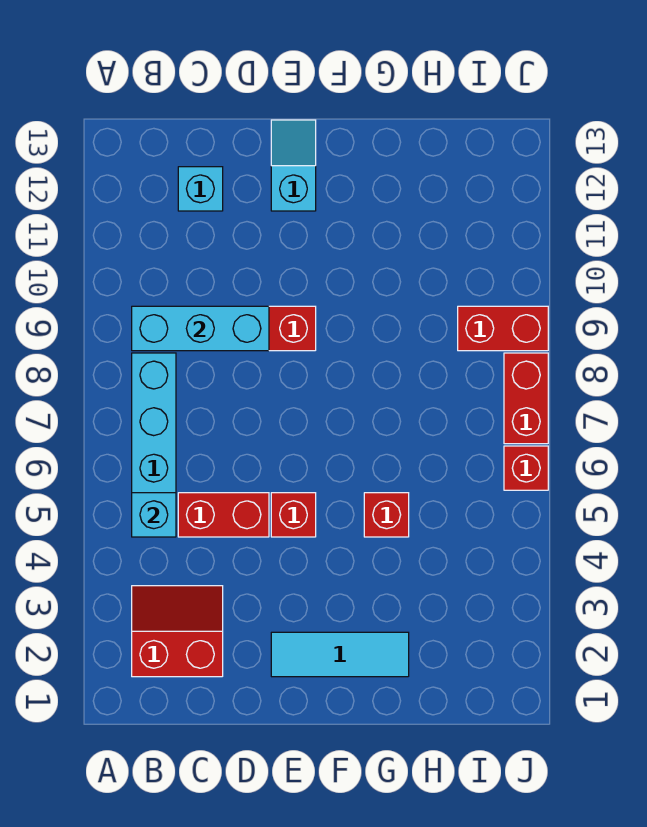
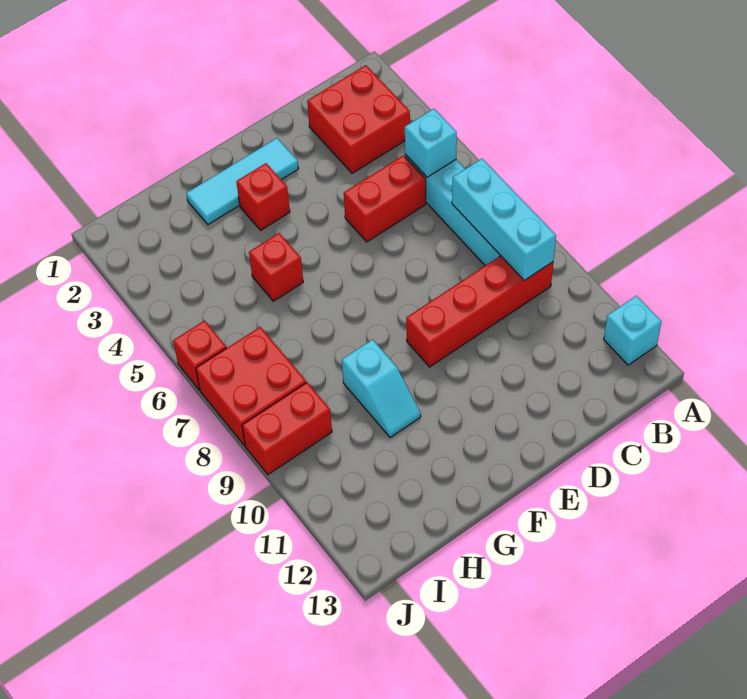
red 2x2 slope [132,586,223,677] -> red 2x2 brick [307,65,410,173]
cyan 1x3 brick [132,306,269,351] -> cyan 1x3 brick turned to [452,159,556,280]
cyan 1x1 brick [178,167,223,211] -> cyan 1x1 brick moved to [604,296,661,365]
red 1x1 brick [271,493,316,537] -> red 1x1 brick moved to [236,163,290,230]
cyan 1x2 slope [271,120,316,211] -> cyan 1x2 slope moved to [342,340,421,438]
red 1x2 brick [504,353,548,444] -> red 2x2 brick [196,327,306,446]

